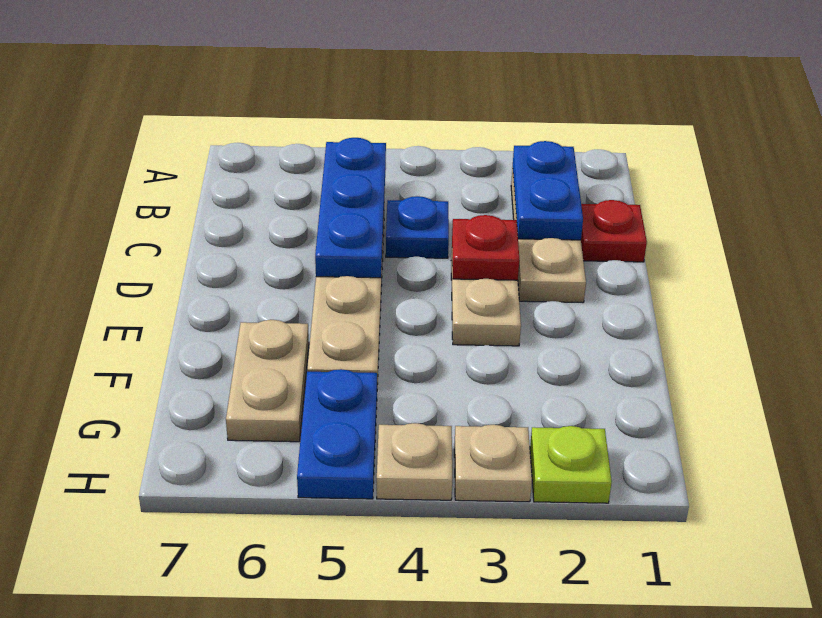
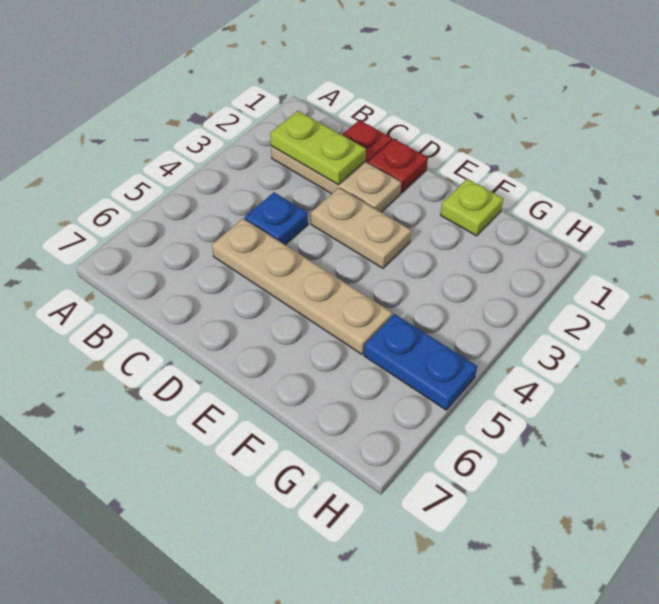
blue 1x2 plate [513,141,583,240] -> lime 1x2 plate [270,111,366,185]
blue 1x3 plate [315,138,386,278] -> none
red 1x1 plate [452,215,519,280] -> red 1x1 plate moved to [368,139,428,193]
tan 1x2 plate [226,320,309,442] -> none
lime 1x1 plate [530,426,612,503] -> lime 1x1 plate moved to [440,179,503,236]
tan 1x1 plate [454,425,532,502] -> none
tan 1x1 plate [377,423,452,500] -> none

